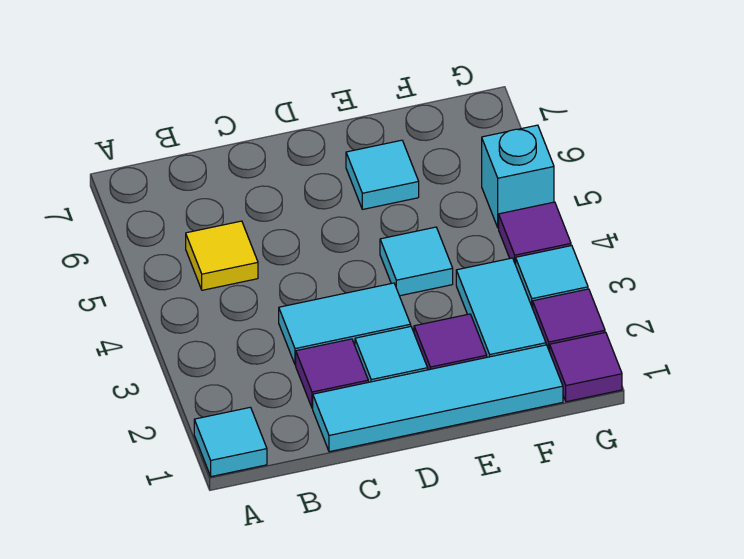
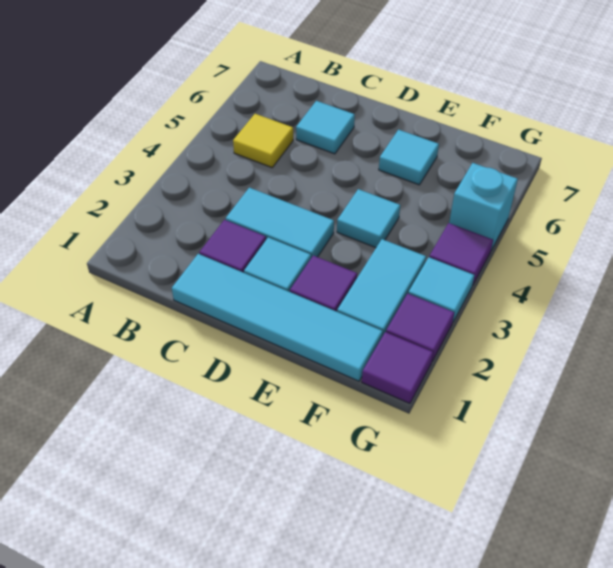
cyan 1x1 tile [194,407,267,477] -> cyan 1x1 tile moved to [296,101,355,154]

